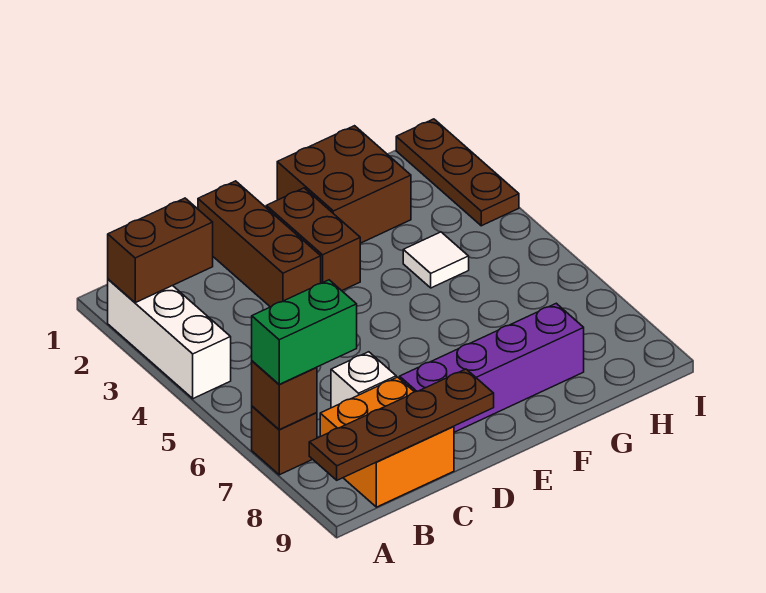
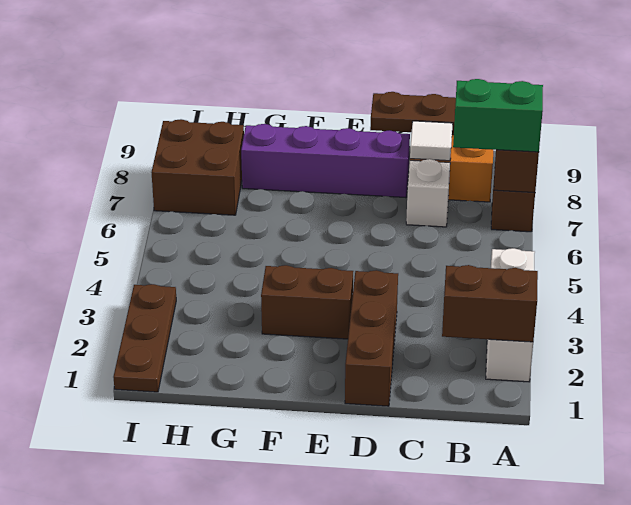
brown 1x2 brick [266,188,360,291] -> brown 1x2 brick turned to [261,265,353,339]
brown 2x2 brick [277,126,411,243] -> brown 2x2 brick moved to [151,119,244,215]
white 1x1 tile [403,232,469,288] -> white 1x1 tile moved to [410,121,453,161]

